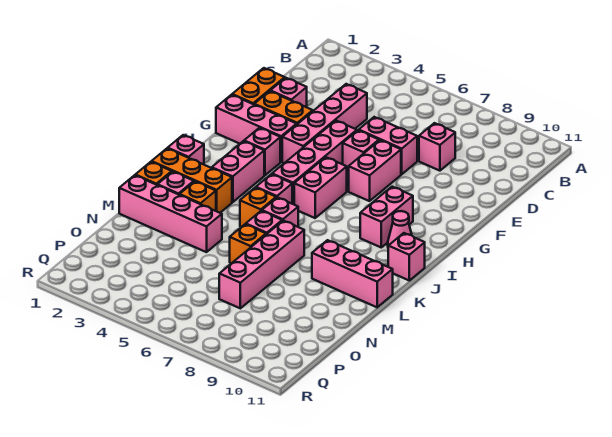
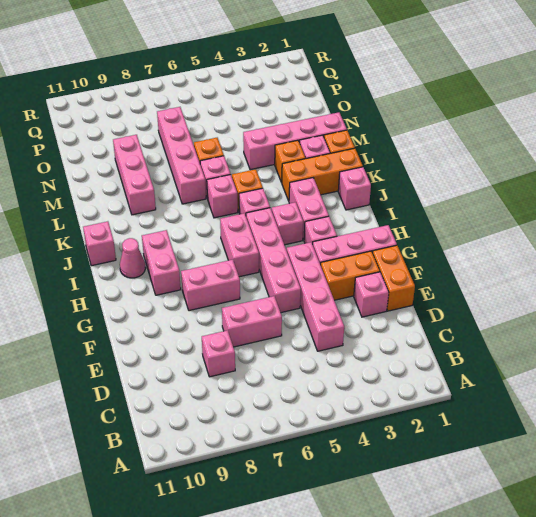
pink 1x1 brick [343,130,379,171] -> pink 1x1 brick moved to [272,202,303,245]
pink 1x2 brick [349,140,401,201] -> pink 1x2 brick turned to [181,260,240,311]
pink 1x3 brick [312,240,393,307] -> pink 1x3 brick turned to [113,135,156,215]

